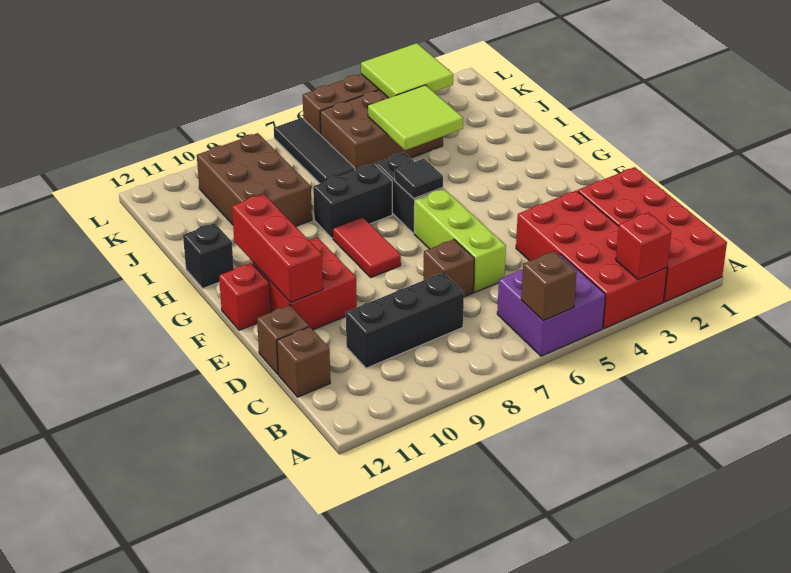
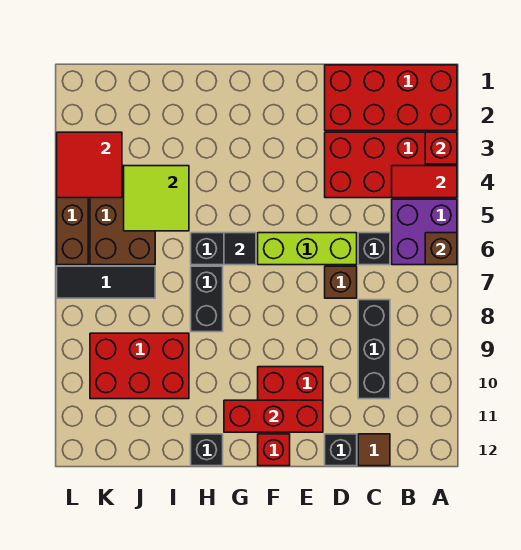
none -> black 1x1 brick [358,233,390,265]
brown 1x1 brick [277,327,330,397] -> brown 1x1 tile [358,434,390,466]
brown 1x1 brick [257,305,309,374] -> black 1x1 brick [325,434,357,466]
red 1x2 tile [333,217,401,277] -> red 1x2 tile moved to [392,166,457,198]
brown 2x3 brick [197,133,312,227] -> red 2x3 brick [90,333,189,399]
lime 2x2 tile [361,43,453,98] -> red 2x2 tile [57,132,122,198]

